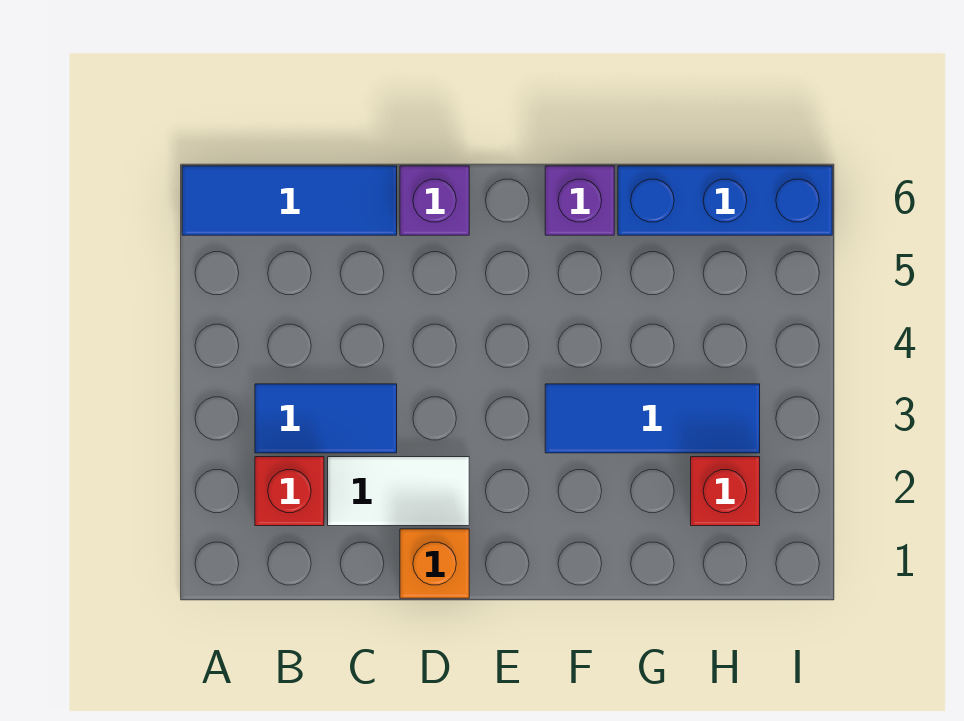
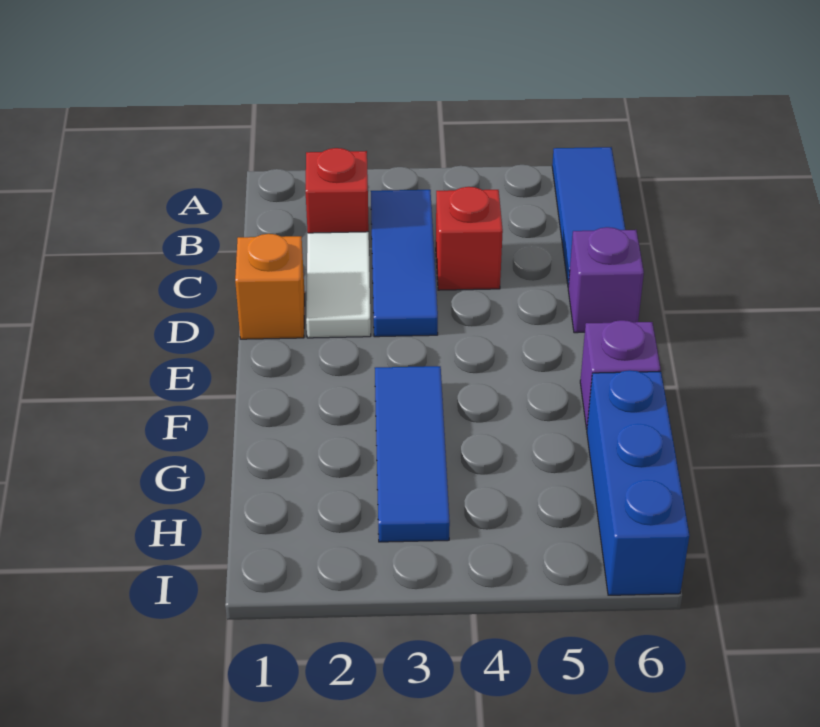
blue 1x2 tile [255,384,397,453] -> blue 1x3 tile [371,190,438,337]
red 1x1 brick [691,457,760,526] -> red 1x1 brick moved to [436,187,503,290]

